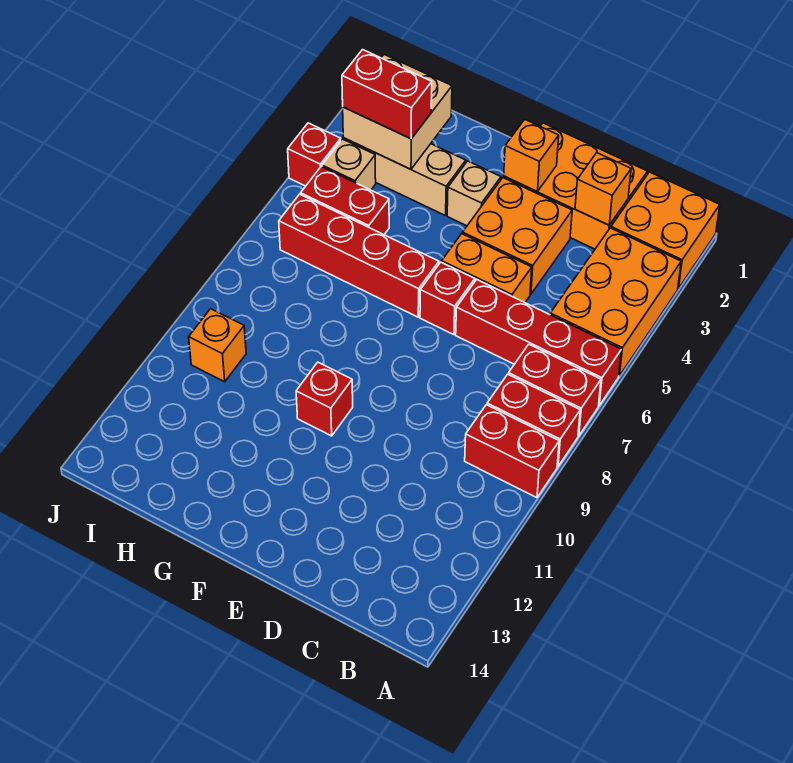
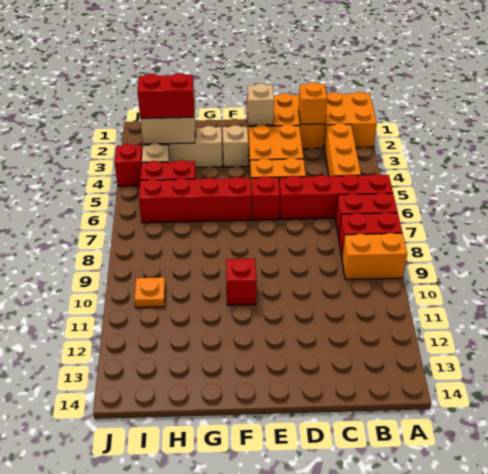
orange 2x3 brick [550,228,681,376] -> orange 1x3 brick [325,123,361,176]
red 1x2 brick [465,405,559,498] -> orange 1x2 brick [342,233,407,280]
orange 1x1 brick [504,120,559,191] -> tan 1x1 brick [248,83,274,126]
orange 1x1 brick [189,309,246,382] -> orange 1x1 plate [134,277,166,308]

